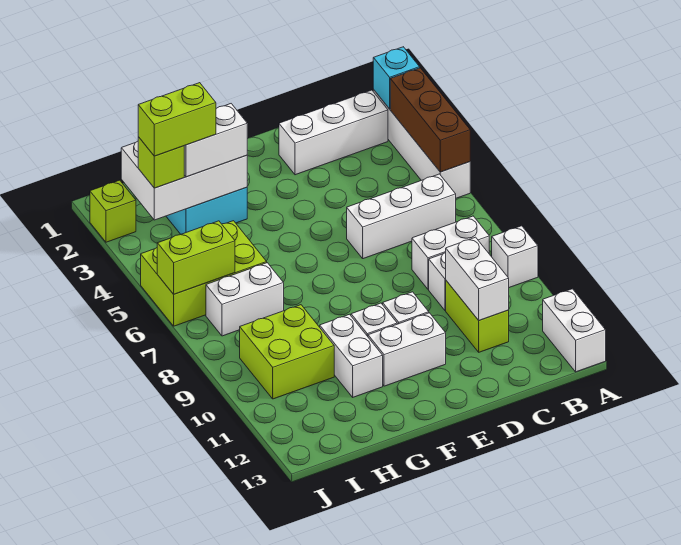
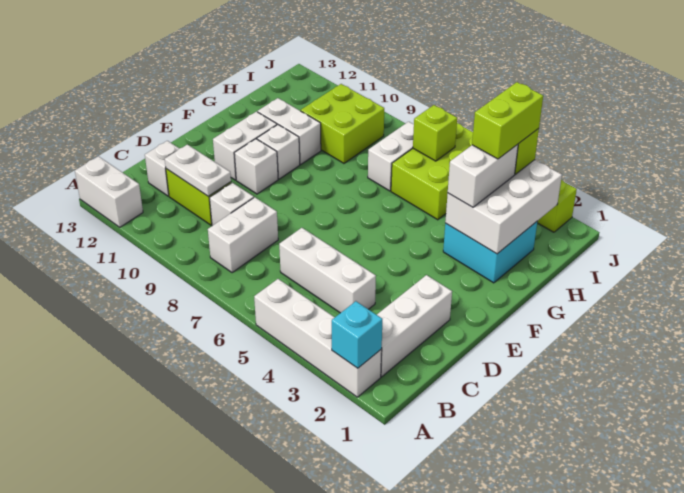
brown 1x3 brick [390,68,470,172] -> none
white 1x1 brick [492,226,538,288] -> white 1x1 brick moved to [145,141,179,196]
white 1x3 brick [347,174,456,259] -> white 1x3 brick turned to [279,228,376,313]
white 1x2 brick [446,237,509,320] -> white 1x2 plate [165,144,231,196]
lime 1x2 brick [157,221,235,294] -> lime 1x1 brick [413,105,457,161]

